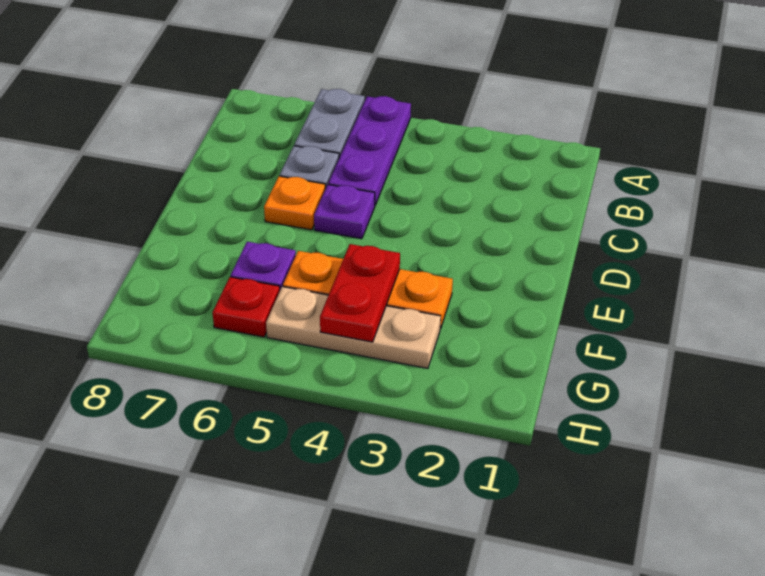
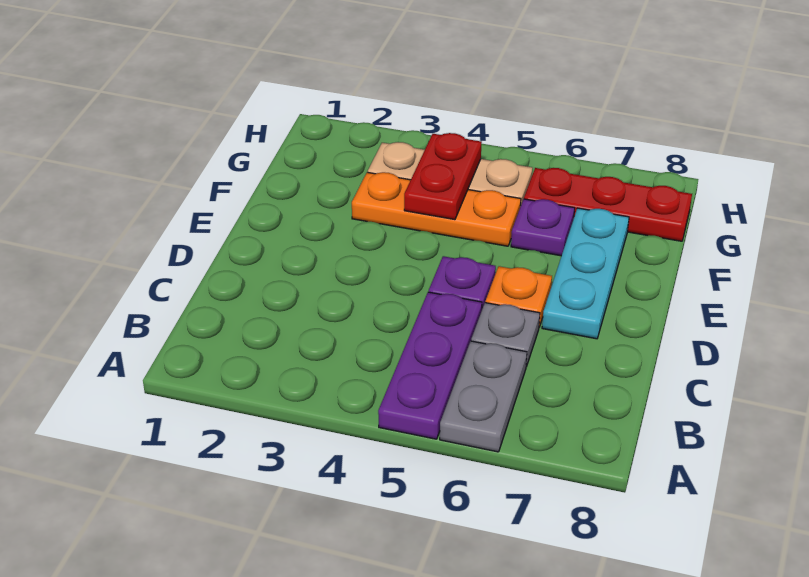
none -> cyan 1x3 plate [542,208,629,339]
red 1x1 plate [212,277,280,337] -> red 1x3 plate [524,168,692,241]

